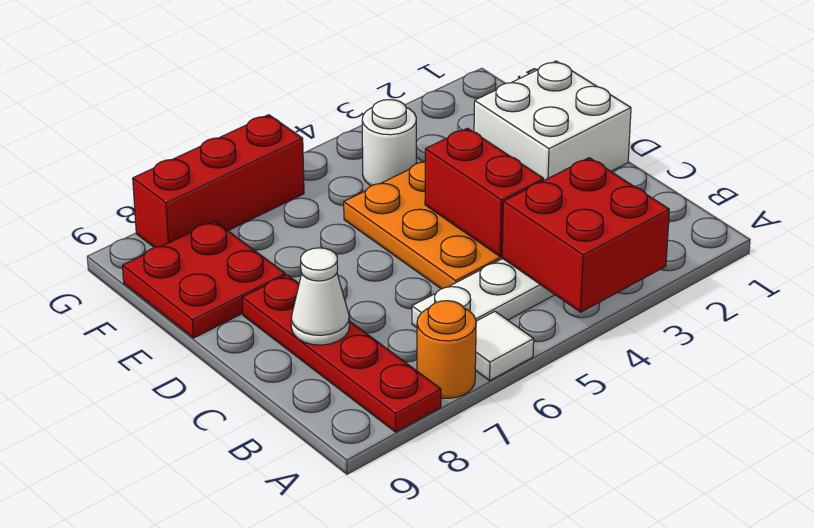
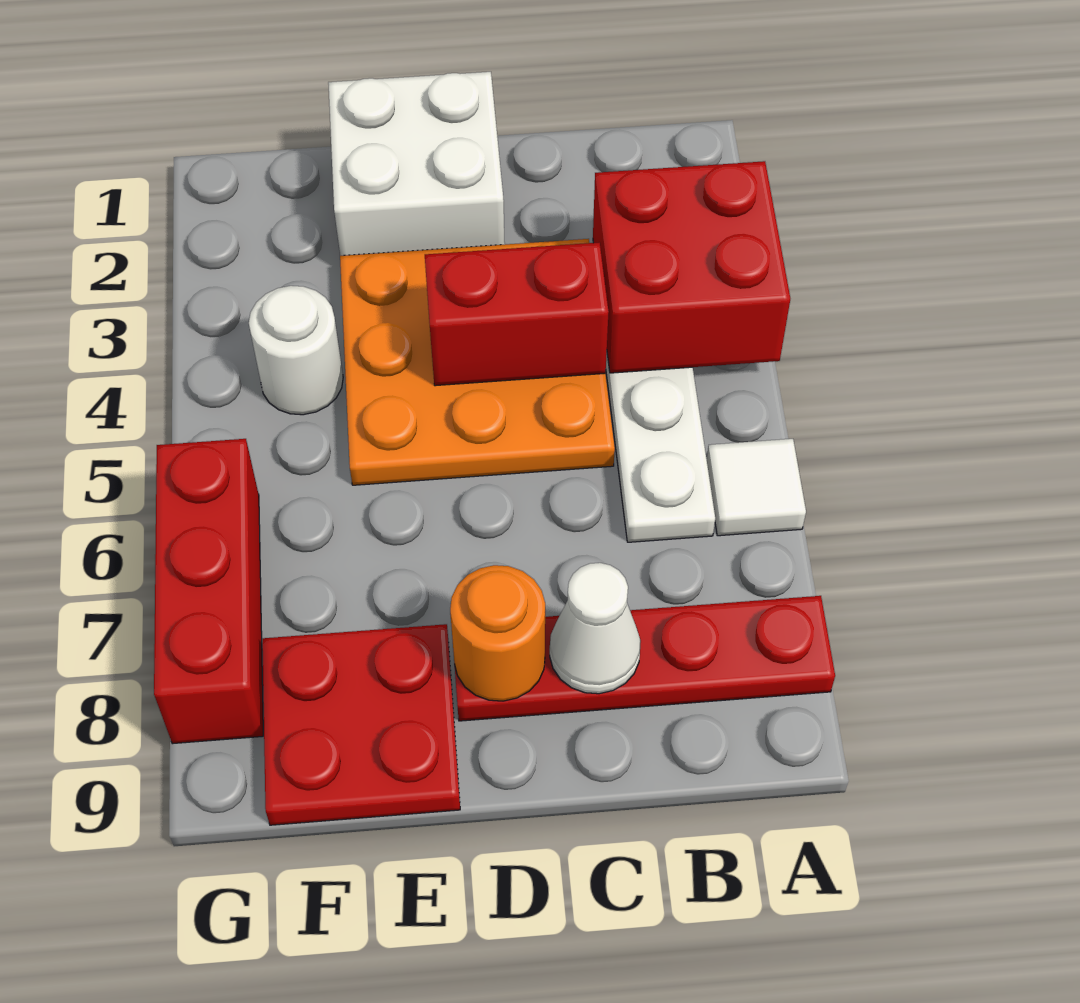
orange 1x1 round brick [417,301,476,398] -> orange 1x1 round brick moved to [450,565,545,701]

